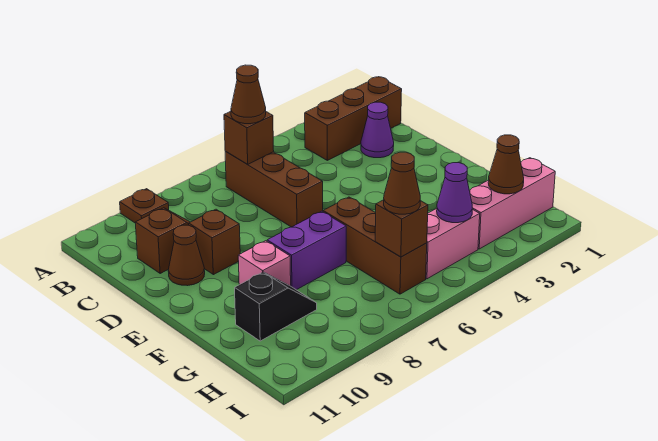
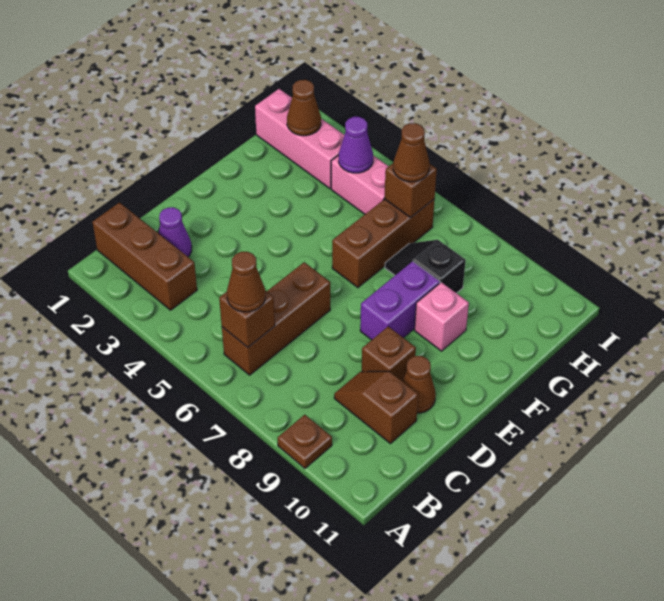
purple 1x2 brick [267,211,346,290] -> purple 1x2 brick turned to [360,261,440,340]
black 1x2 slope [235,272,317,341] -> black 1x2 slope moved to [385,240,466,293]

